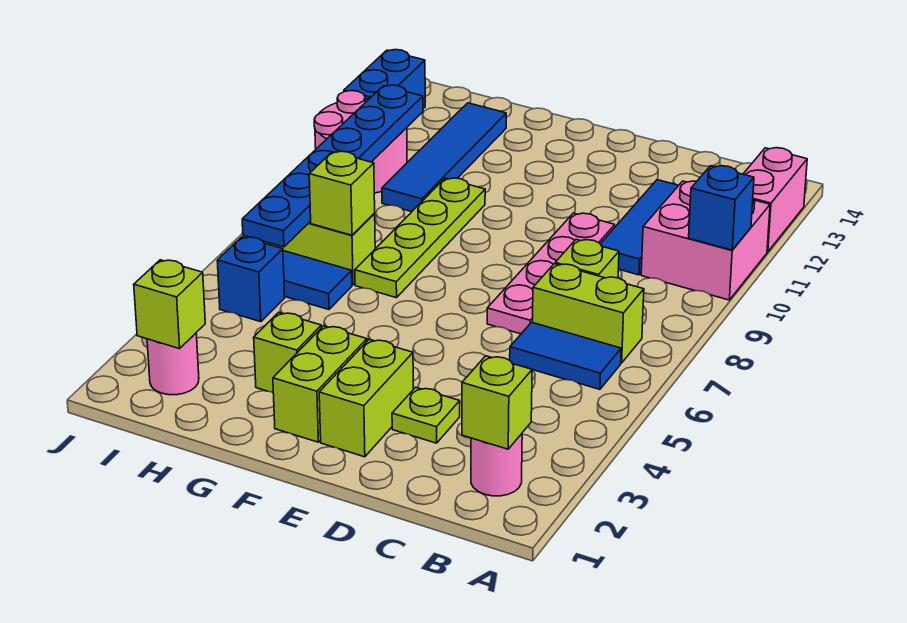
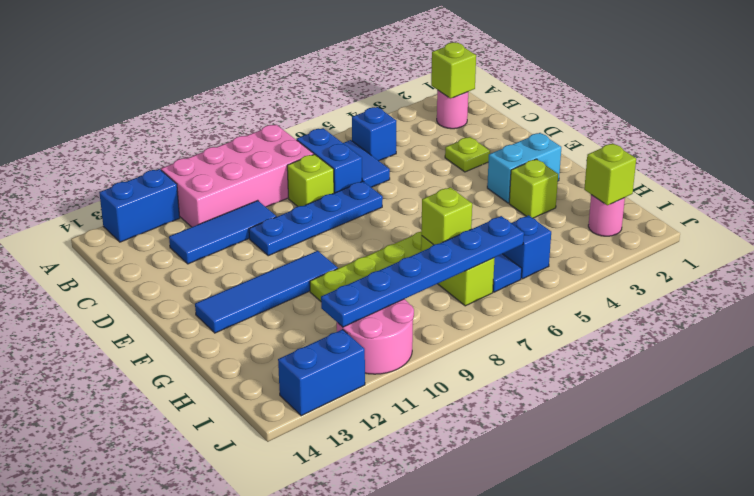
pink 2x2 brick [641,181,770,300] -> pink 2x4 brick [161,125,314,227]
blue 1x1 brick [689,166,754,250] -> blue 1x1 brick moved to [352,107,396,161]
pink 1x2 brick [744,148,807,252] -> blue 1x2 brick [99,169,180,242]
lime 1x2 brick [532,264,644,363] -> blue 1x2 brick [297,128,362,193]
pink 1x4 plate [487,213,615,334] -> blue 1x4 plate [249,181,383,256]
lime 1x2 brick [319,339,413,457] -> none
lime 1x2 brick [273,326,367,442] -> cyan 1x2 brick [487,133,561,203]
blue 1x4 tile [382,103,506,212] -> blue 1x4 tile moved to [195,251,338,333]

